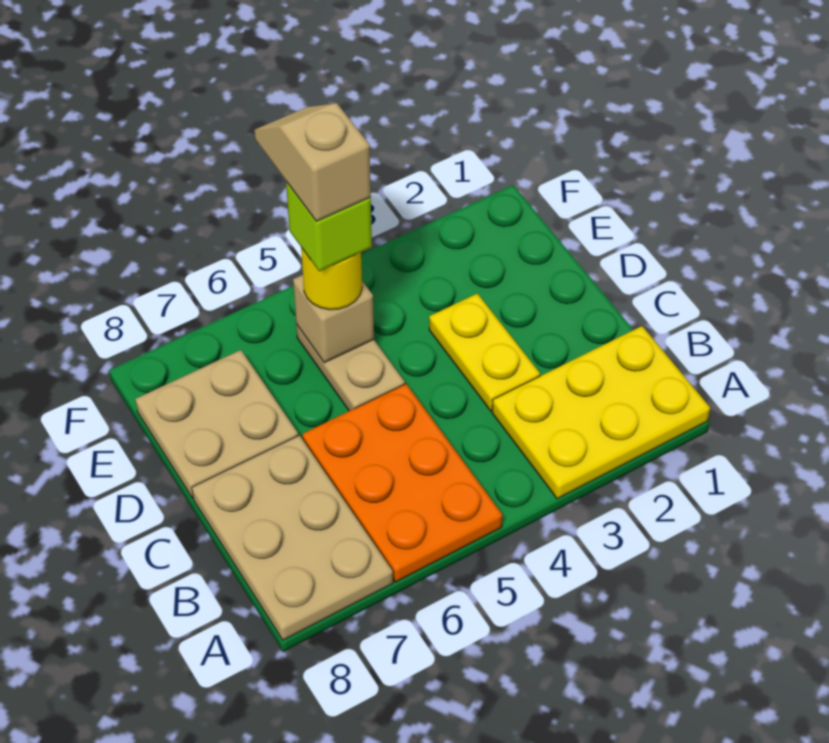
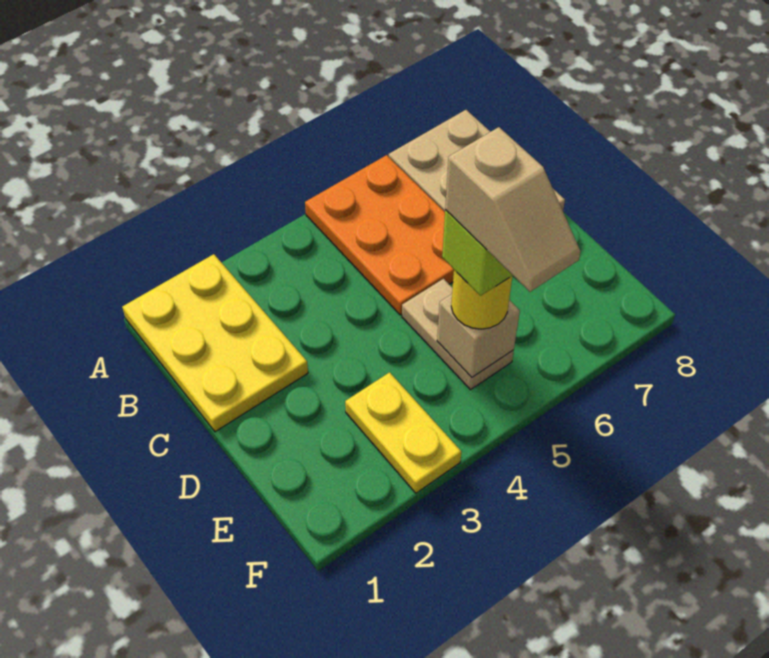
yellow 2x3 plate [492,326,710,499] -> yellow 2x3 plate turned to [122,254,308,432]
yellow 1x2 plate [429,293,540,411] -> yellow 1x2 plate moved to [345,372,461,493]
tan 2x2 plate [135,350,298,498] -> none

